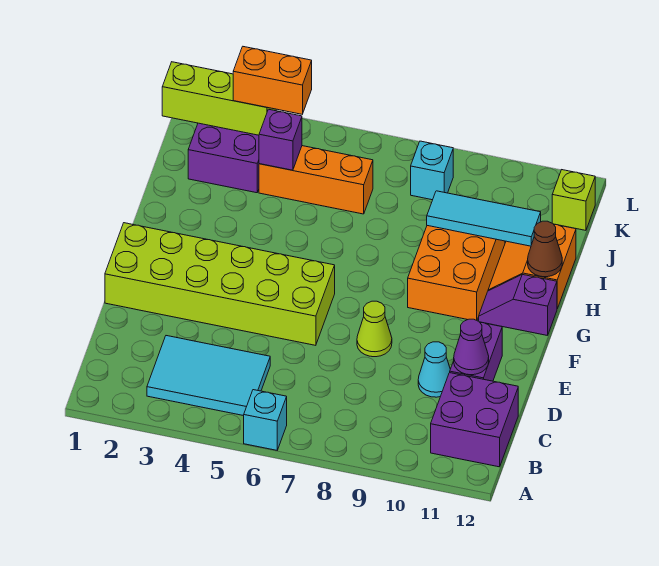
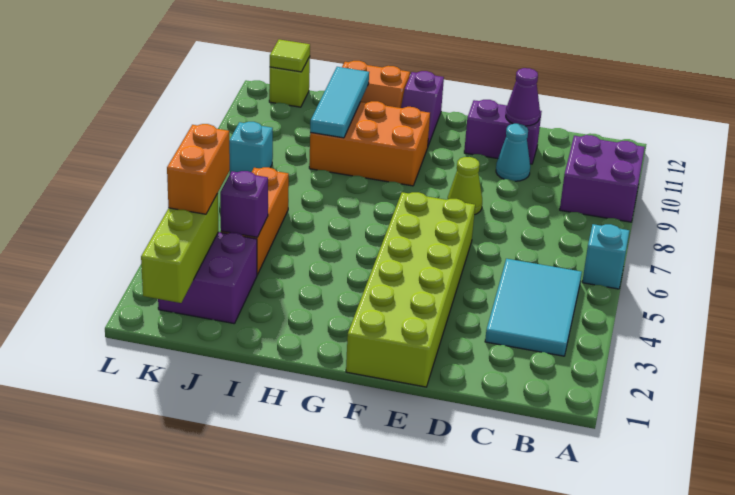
purple 2x2 brick [431,373,518,467] -> purple 2x2 brick moved to [560,135,645,222]
brown 1x1 cone [528,221,562,277] -> none
none -> lime 1x1 tile [270,39,310,72]

